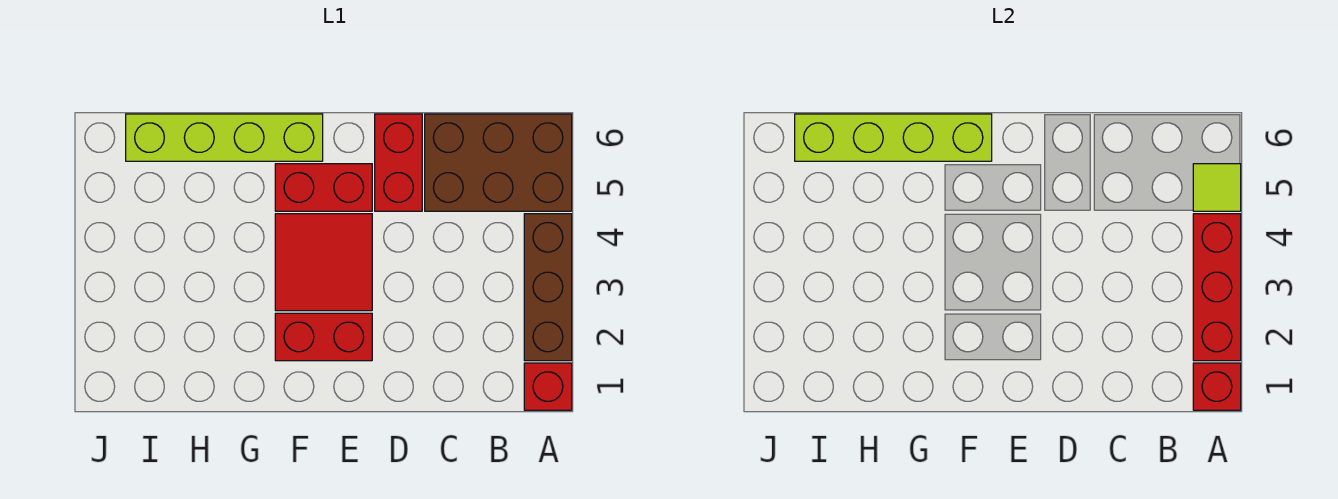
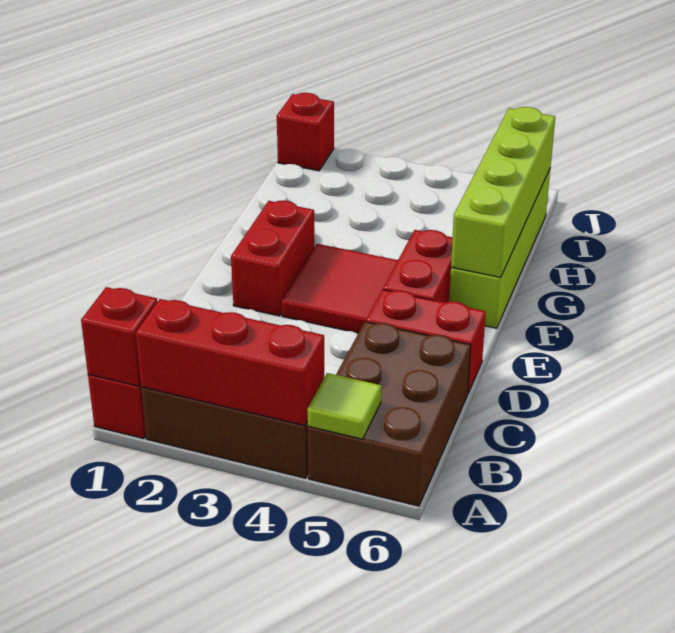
none -> red 1x1 brick [277,93,334,171]

